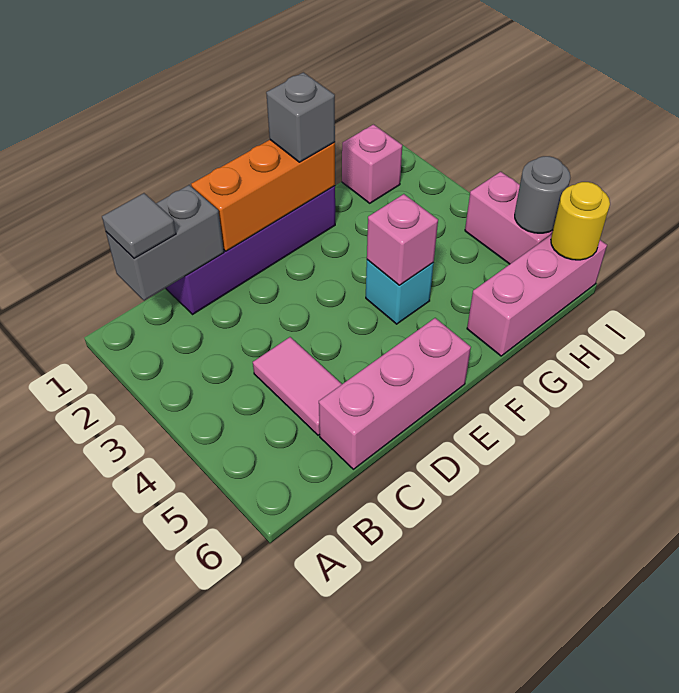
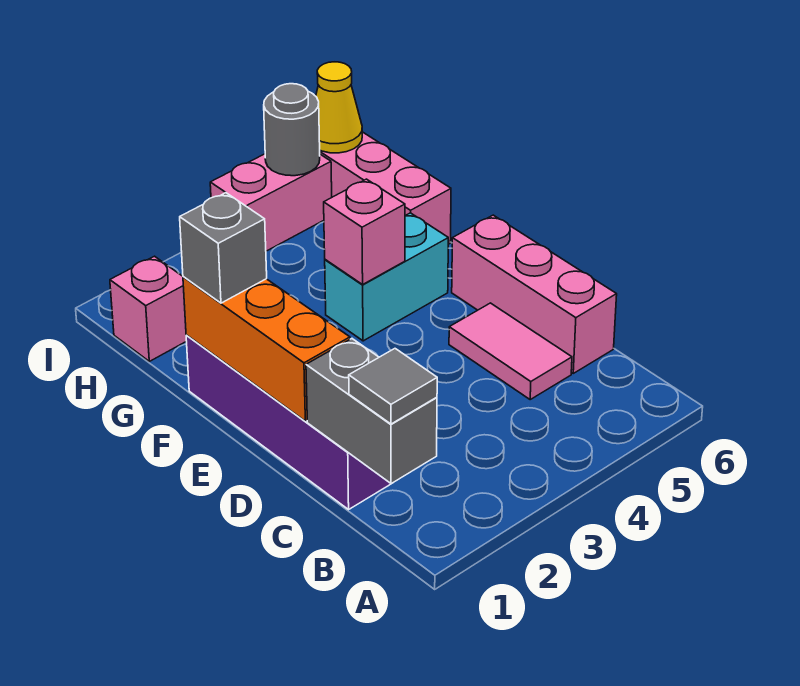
pink 1x2 tile [253,337,342,435] -> pink 1x2 tile turned to [449,303,572,399]
cyan 1x1 brick [366,260,434,324] -> cyan 1x2 brick [325,213,448,341]
yellow 1x1 round brick [551,182,610,260] -> yellow 1x1 cone [316,62,362,153]

